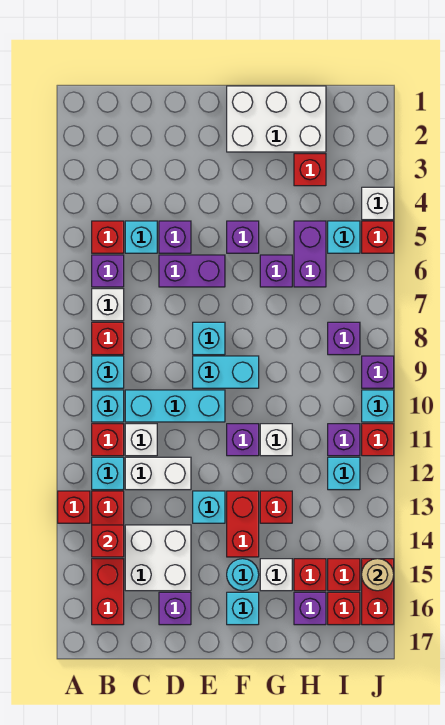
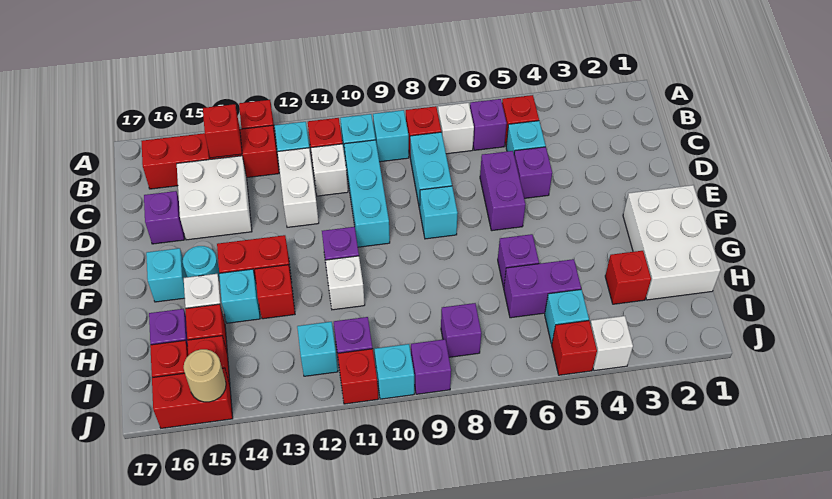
cyan 1x2 brick [193,356,259,388] -> cyan 1x2 brick moved to [410,132,452,209]
cyan 1x1 brick [193,491,225,523] -> cyan 1x1 brick moved to [219,269,260,323]
purple 1x1 brick [227,221,259,253] -> none

